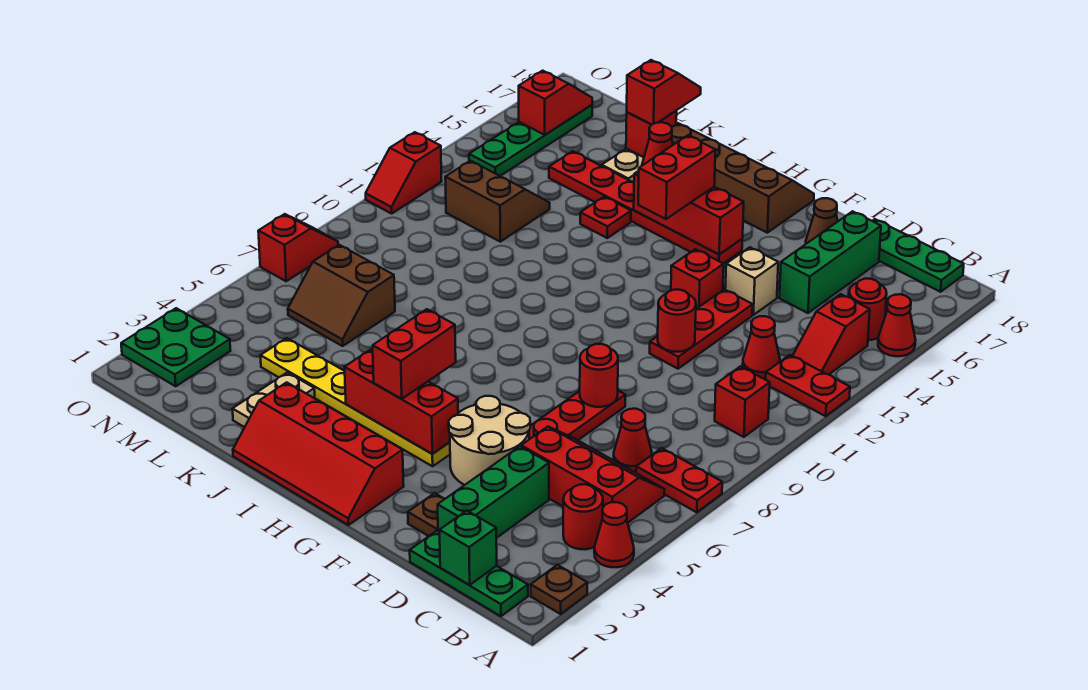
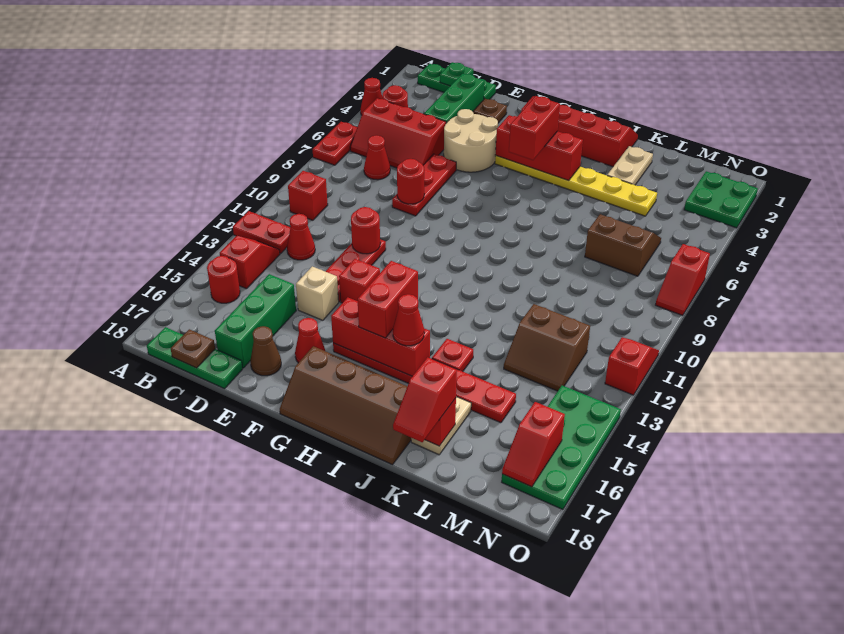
brown 1x1 plate [531,565,587,614] -> brown 1x1 plate moved to [171,329,215,368]
red 1x2 plate [636,448,722,512] -> red 1x2 plate turned to [313,122,357,165]
red 1x1 cone [878,294,915,356] -> red 1x1 cone moved to [295,318,325,363]
green 1x1 brick [440,511,497,585] -> green 1x1 plate [440,62,473,86]
green 1x4 plate [469,105,592,176] -> green 2x4 plate [502,386,621,510]

